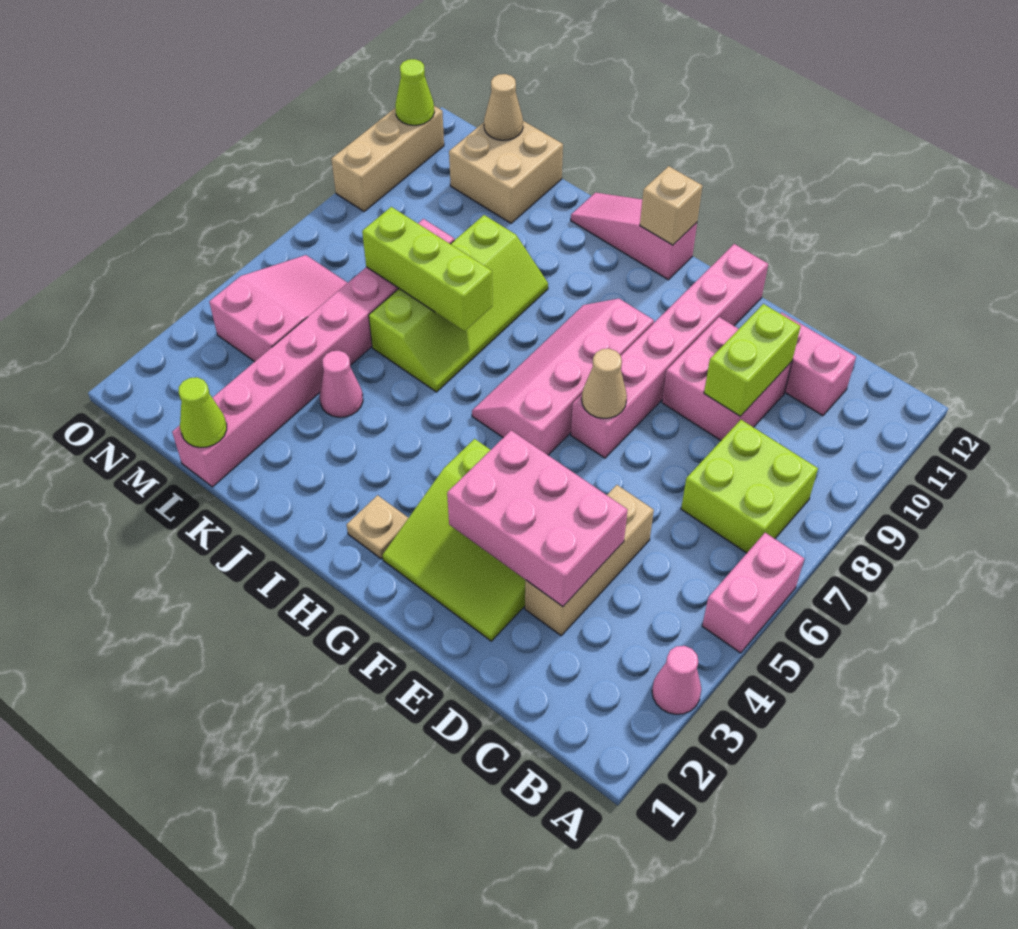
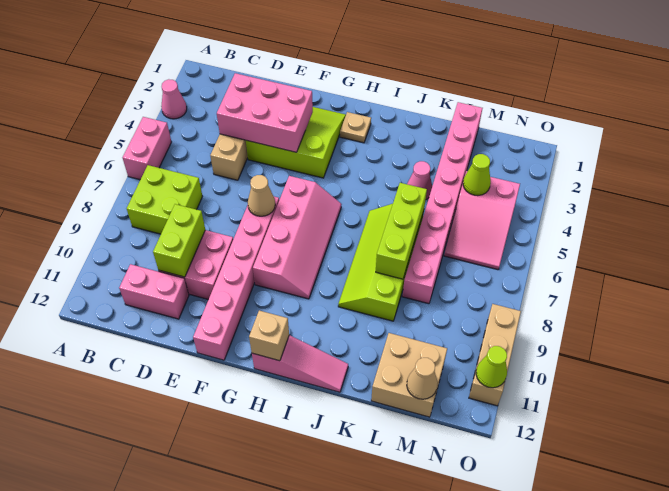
lime 1x3 brick [362,207,492,331] -> lime 1x3 brick turned to [376,183,427,279]
lime 1x1 cone [179,377,227,448] -> lime 1x1 cone moved to [463,154,491,196]

